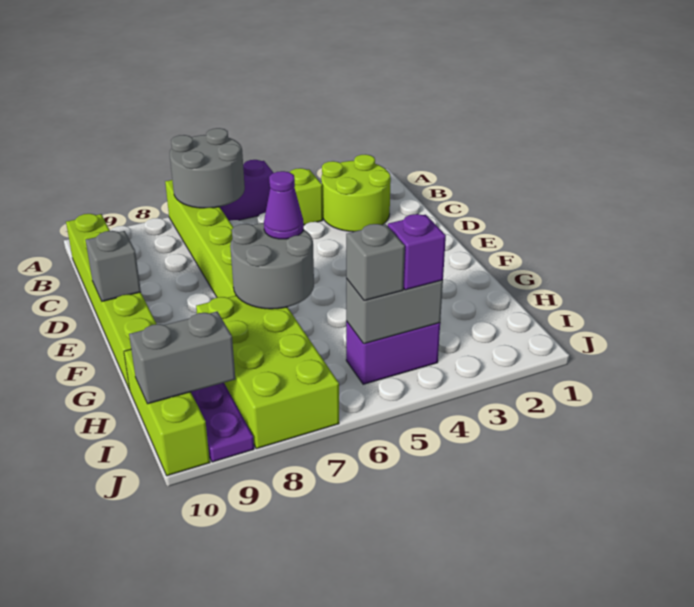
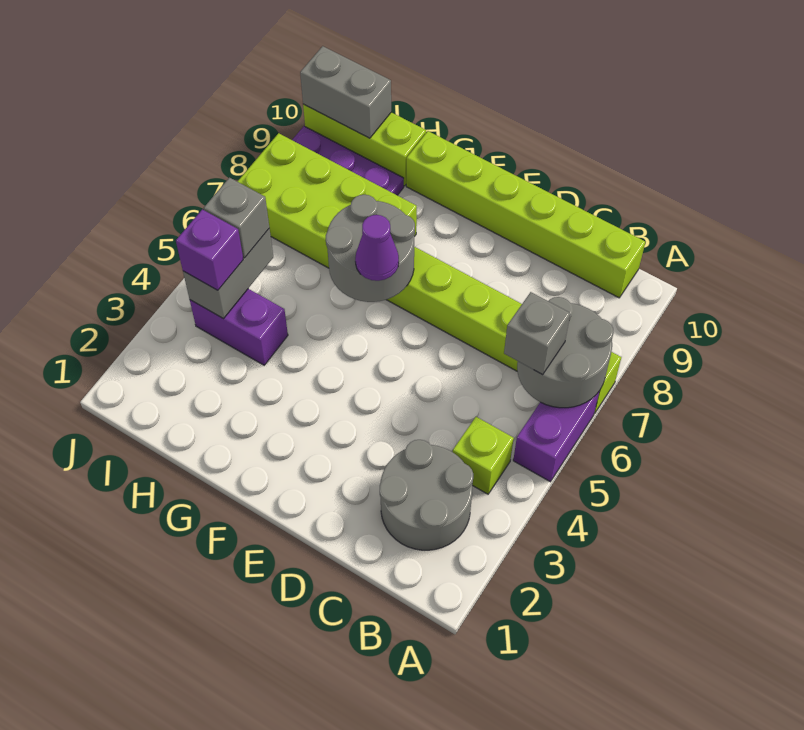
lime 2x2 round brick [321,155,391,232] -> grey 2x2 round brick [380,440,473,550]
grey 1x1 brick [86,231,141,301] -> grey 1x1 brick moved to [504,292,570,375]
purple 1x2 brick [346,321,440,384] -> purple 1x2 brick turned to [190,289,288,365]
grey 1x2 brick [129,311,235,404] -> grey 1x2 brick turned to [300,46,391,138]

